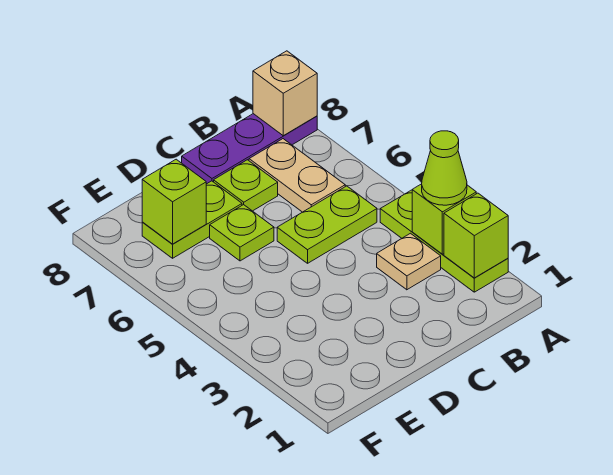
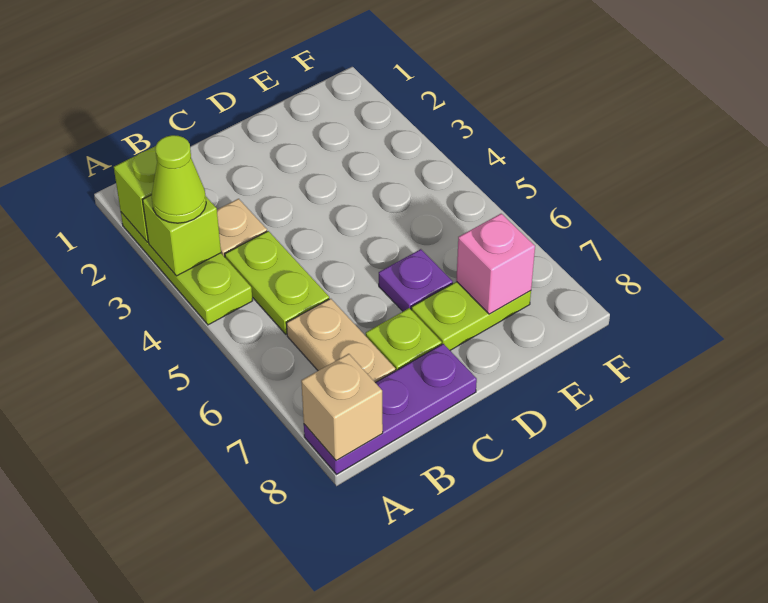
lime 1x2 plate [277,186,377,263] -> lime 1x2 plate turned to [225,231,329,334]
lime 1x1 plate [210,205,274,261] -> purple 1x1 plate [379,249,453,311]
lime 1x1 brick [142,159,206,244] -> pink 1x1 brick [456,214,535,314]

